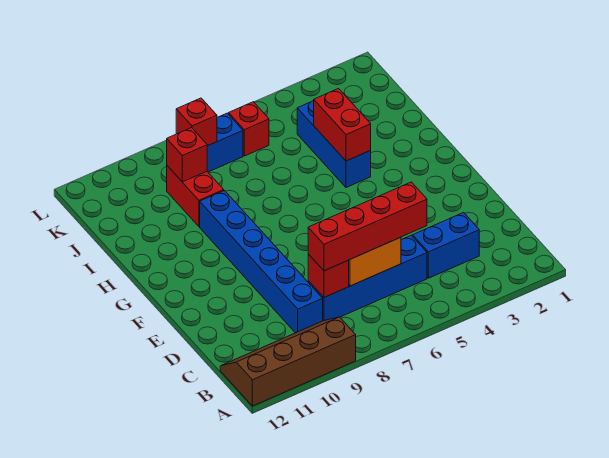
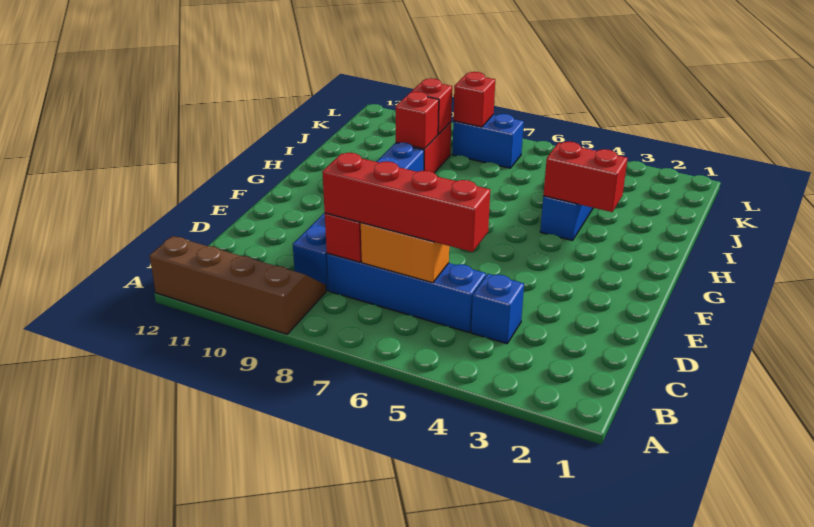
blue 1x2 brick [413,213,479,278] -> blue 1x1 brick [471,274,524,344]
red 1x2 brick [314,89,371,161] -> red 1x2 brick turned to [543,142,628,212]
red 1x1 brick [229,102,269,156] -> red 1x1 brick moved to [395,92,439,149]

